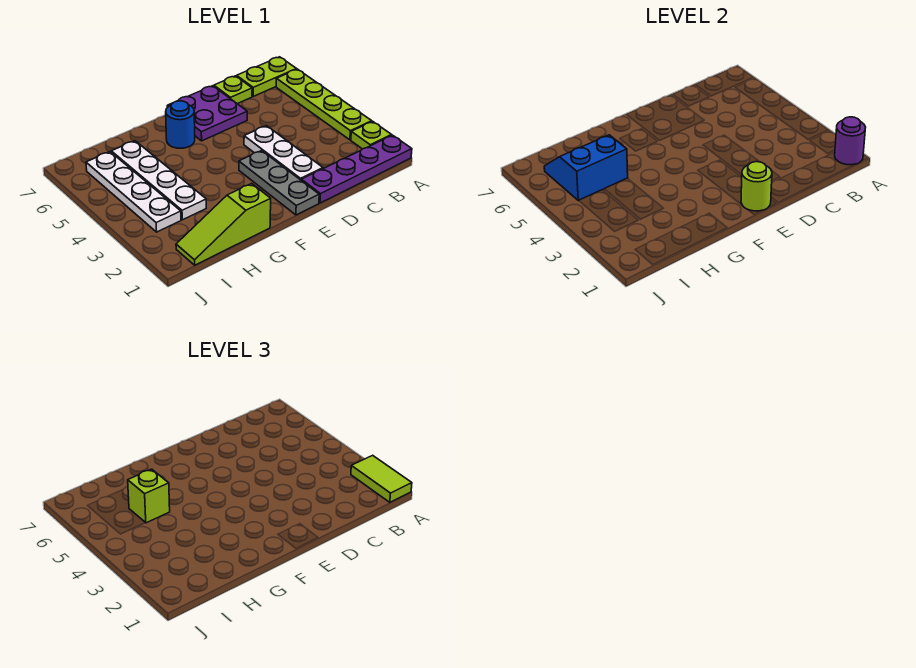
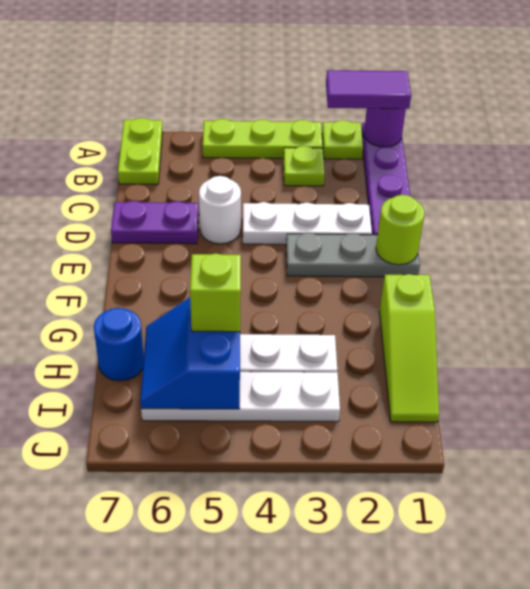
lime 1x2 tile [351,455,412,502] -> purple 1x2 tile [326,70,411,109]
lime 1x4 plate [276,69,372,140] -> lime 1x3 plate [203,119,323,158]
lime 1x1 plate [214,76,252,104] -> lime 1x1 plate moved to [284,146,324,186]
none -> white 1x1 round brick [199,176,241,244]
purple 2x2 plate [167,86,247,141] -> purple 1x2 plate [111,201,199,244]
blue 1x1 round brick [166,101,195,148] -> blue 1x1 round brick moved to [94,308,144,381]

